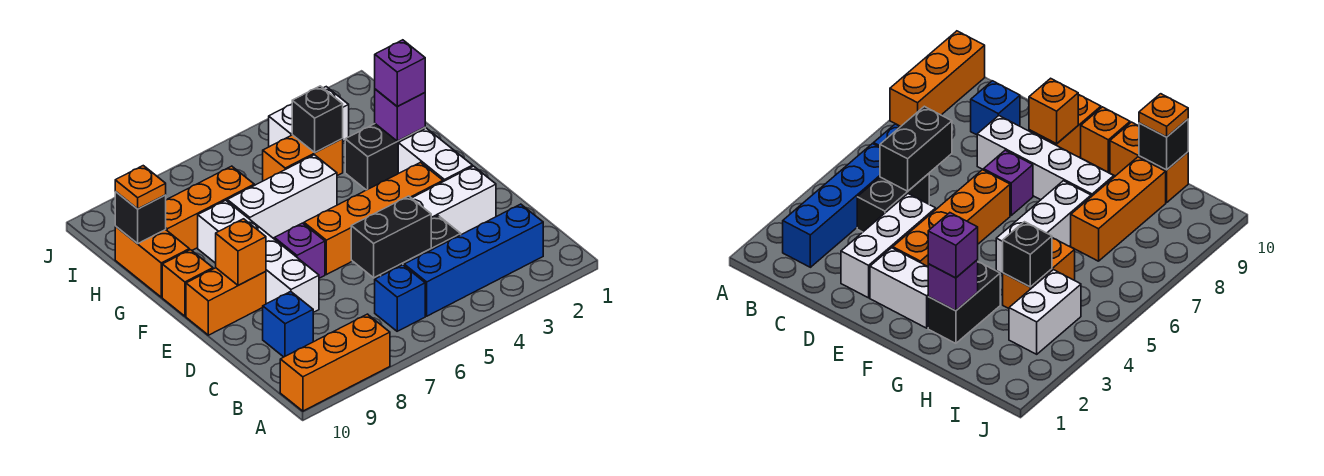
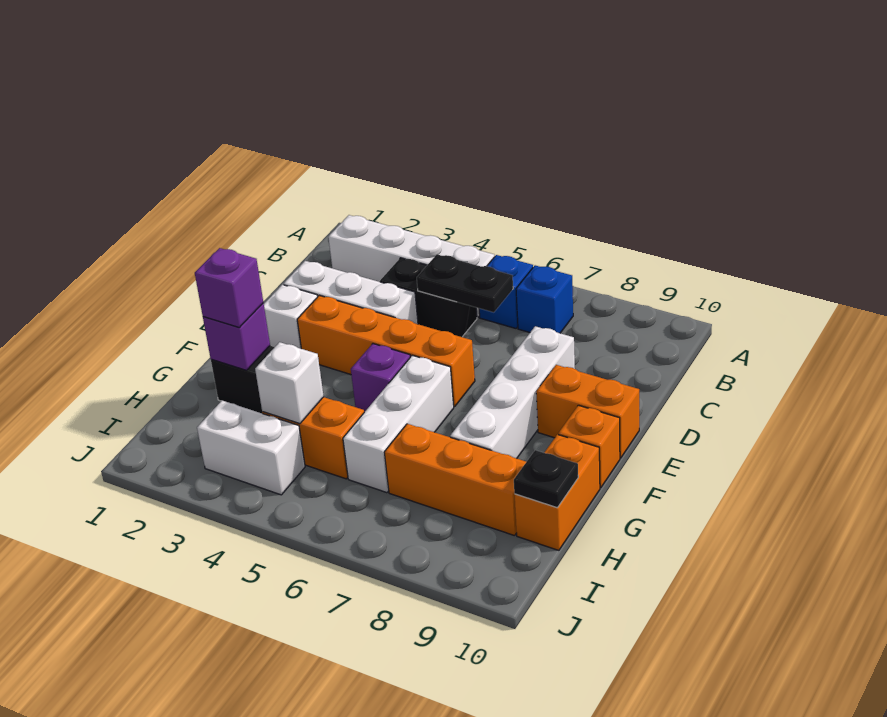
orange 1x3 brick [280,314,390,411] -> none
blue 1x4 brick [404,204,543,316] -> white 1x4 brick [328,215,495,318]
black 1x2 brick [351,196,431,278] -> black 1x2 plate [417,254,513,312]
blue 1x1 brick [263,291,313,357] -> blue 1x1 brick moved to [516,265,573,333]
white 1x2 brick [398,128,473,182] -> white 1x1 brick [264,285,318,349]
purple 1x1 brick [274,223,325,278] -> purple 1x1 brick moved to [351,344,410,412]
orange 1x1 brick [216,219,266,285] -> none
white 1x3 brick [227,155,337,239] -> white 1x3 brick turned to [343,355,454,493]
black 1x1 brick [292,86,343,152] -> white 1x1 brick [255,342,324,424]
black 1x1 brick [115,192,166,244] -> black 1x1 plate [514,450,578,508]
orange 1x1 plate [115,166,166,209] -> none

